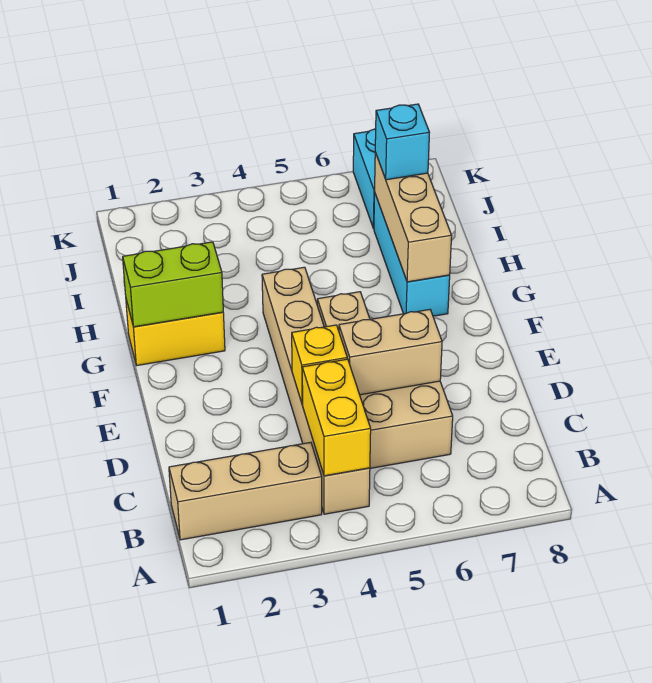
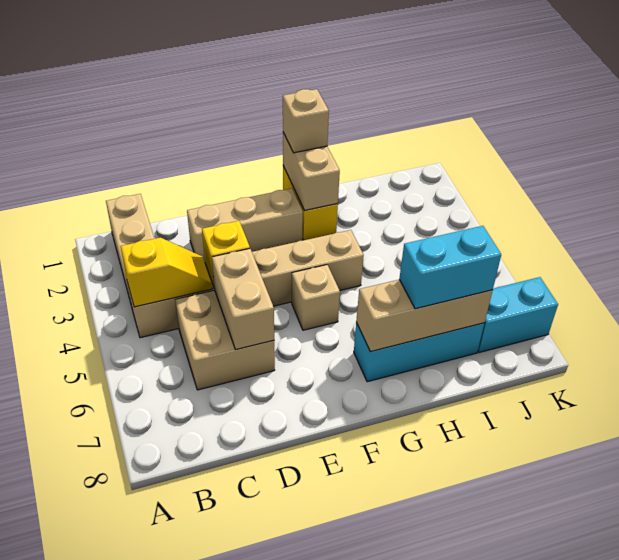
yellow 1x2 brick [302,359,371,476] -> yellow 1x2 slope [121,238,212,307]
none -> tan 1x3 brick [187,188,303,262]
lime 1x2 brick [123,242,223,327] -> tan 1x2 brick [283,133,340,211]
none -> tan 1x1 brick [283,89,329,153]
cyan 1x1 brick [375,104,430,180] -> cyan 1x2 brick [399,226,501,309]

